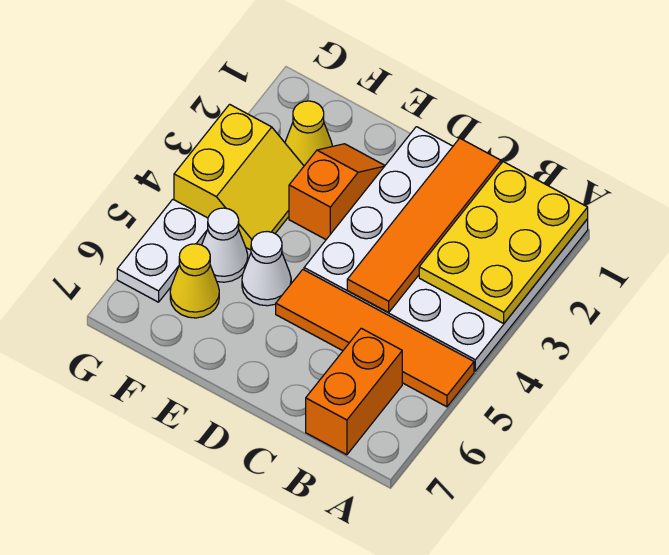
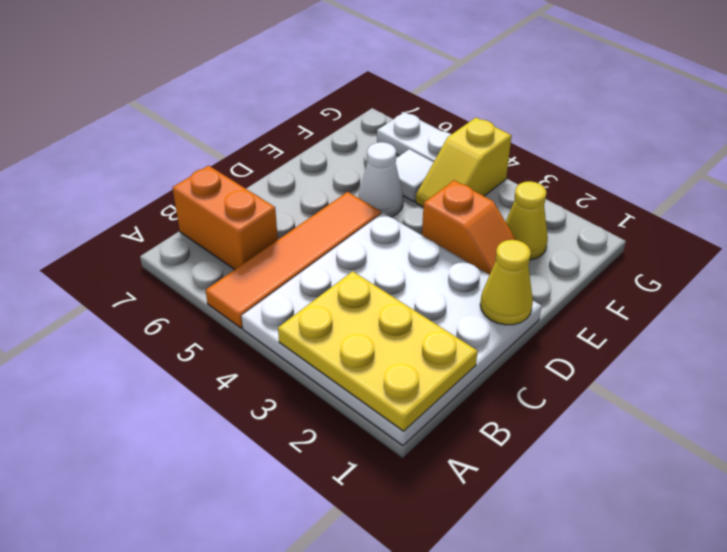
orange 1x4 tile [347,138,501,313] -> none
yellow 2x2 slope [174,104,304,250] -> yellow 1x2 slope [416,118,512,207]
white 1x1 cone [202,208,248,282] -> white 1x1 tile [395,149,434,201]
yellow 1x1 cone [170,244,219,318] -> yellow 1x1 cone moved to [480,240,533,325]

